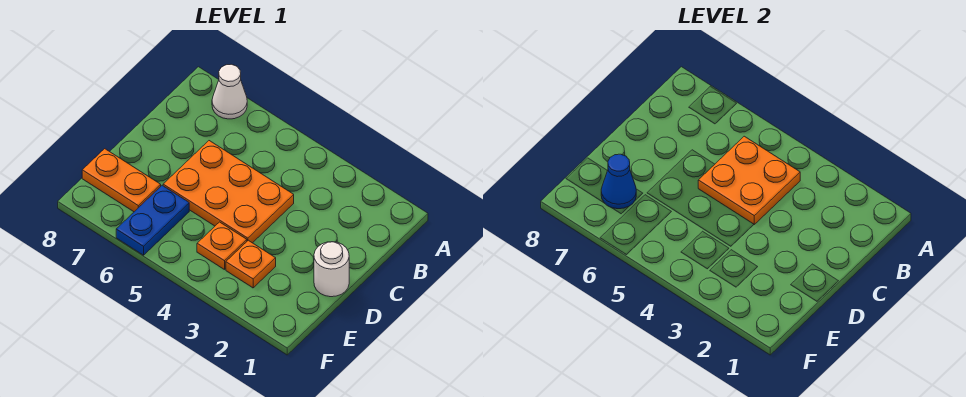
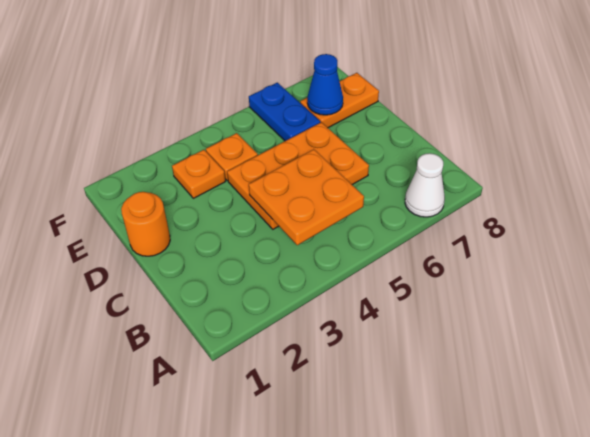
white 1x1 round brick [314,242,349,297] -> orange 1x1 round brick [121,192,170,256]

